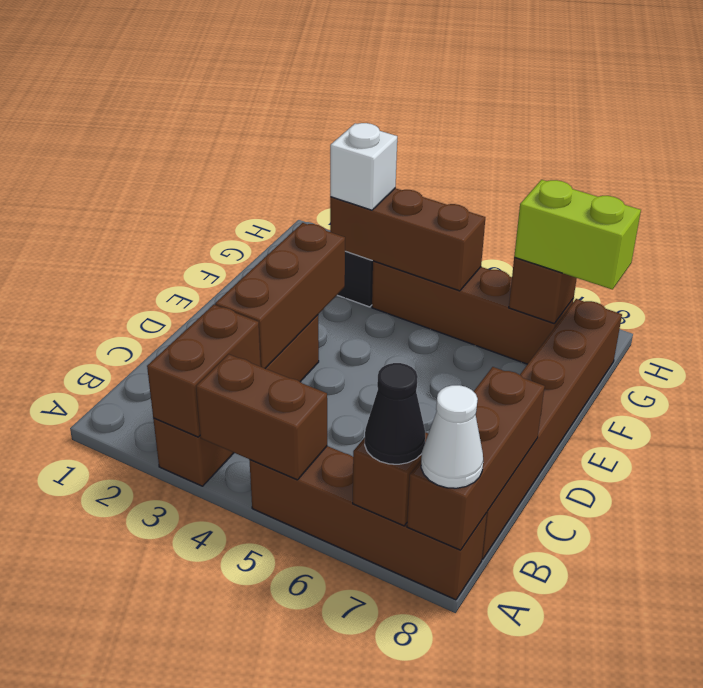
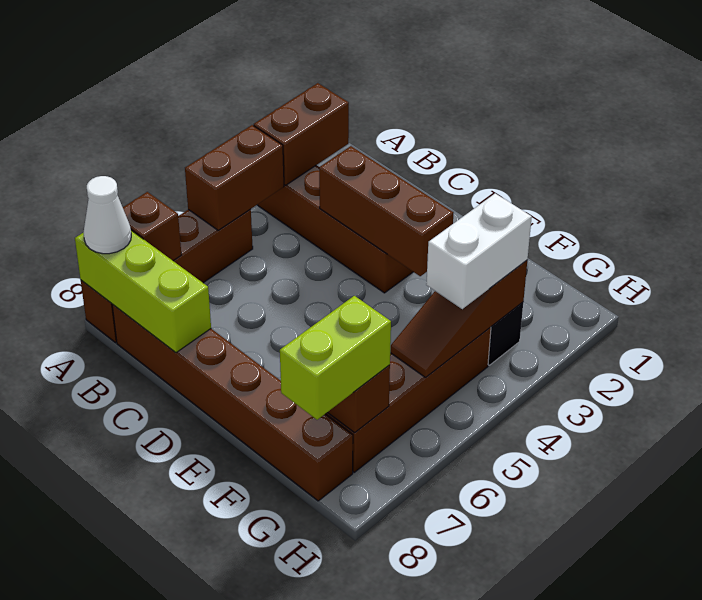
brown 1x2 brick [147,305,261,437] -> brown 1x2 brick turned to [254,83,349,185]
black 1x1 cone [365,363,425,464] -> none
brown 1x3 brick [407,367,545,550] -> lime 1x3 brick [75,230,211,353]
brown 1x3 brick [330,188,486,291] -> brown 1x3 slope [390,260,527,377]
white 1x1 brick [330,123,397,210] -> white 1x2 brick [426,193,532,309]

